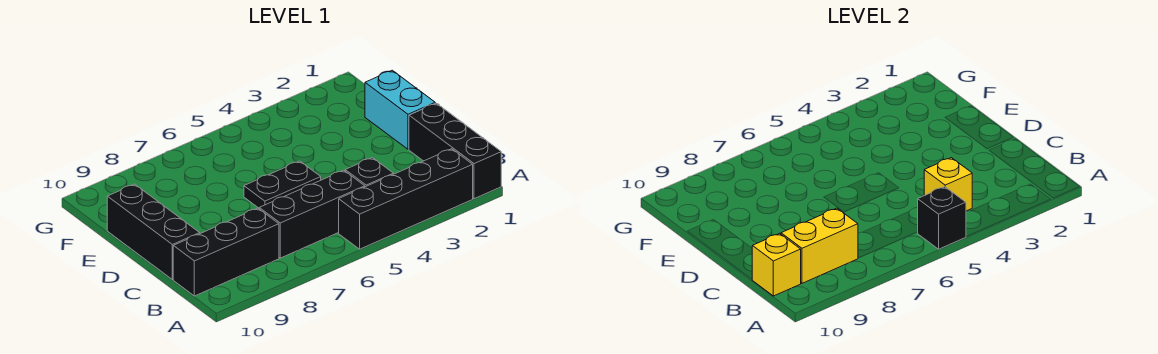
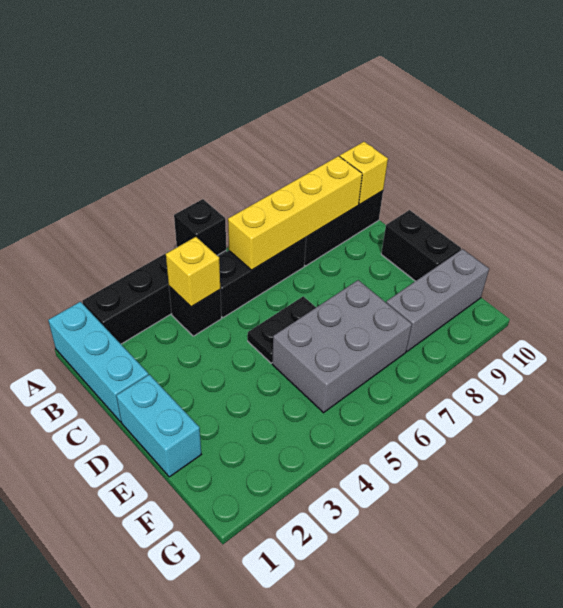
black 1x3 brick [409,103,501,199] -> cyan 1x3 brick [48,302,148,422]
yellow 1x2 brick [781,208,858,283] -> yellow 1x4 brick [228,156,362,270]
black 1x3 brick [107,184,200,280] -> black 1x2 brick [381,210,461,281]
none -> grey 2x3 brick [272,280,412,413]
none -> grey 1x3 brick [386,249,489,351]

